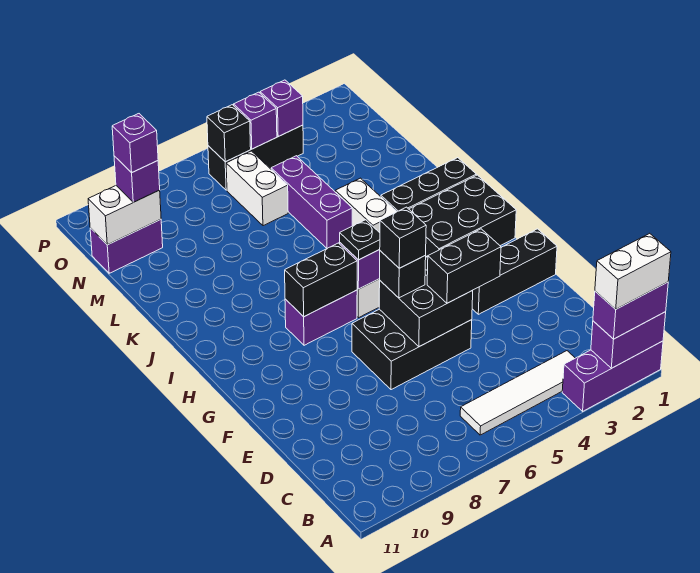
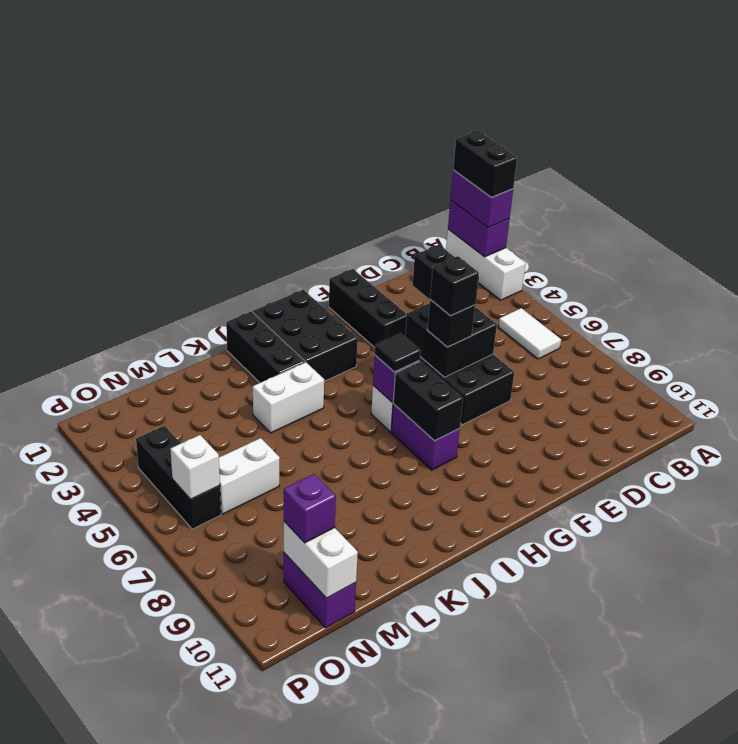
purple 1x3 brick [562,341,663,411] -> white 1x3 brick [446,229,526,300]
white 1x2 brick [595,233,671,309] -> black 1x2 brick [453,131,517,197]
white 1x4 tile [460,351,575,435] -> white 1x2 tile [499,308,561,359]
black 1x1 plate [340,220,380,260] -> black 1x1 tile [375,333,421,372]
purple 1x3 brick [271,156,352,249] -> none
purple 1x1 brick [112,114,158,173] -> none
purple 1x1 brick [260,80,303,136] -> none
purple 1x1 brick [234,92,277,149] -> none
black 1x1 brick [207,105,251,162] -> white 1x1 brick [170,435,220,499]

